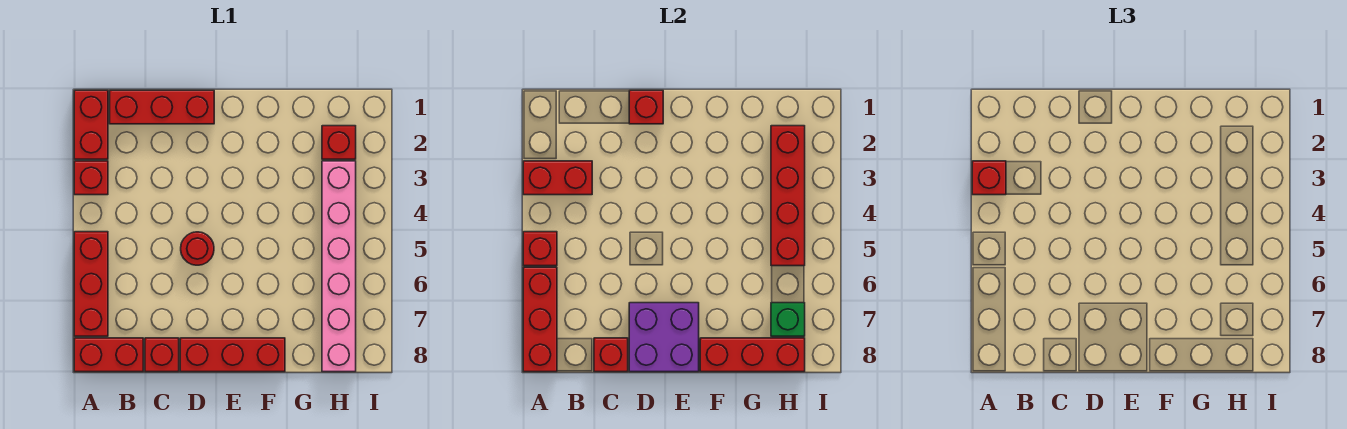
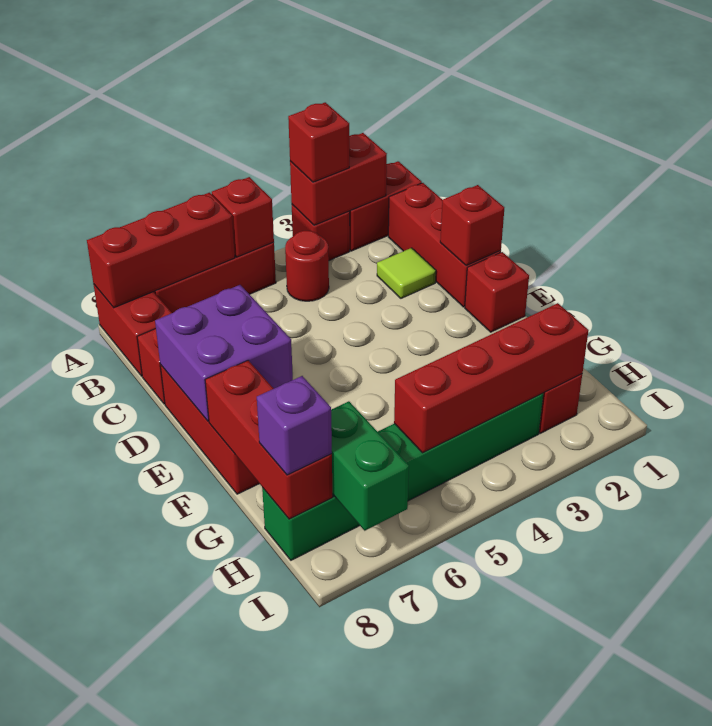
red 1x2 brick [523,161,592,195] -> red 1x2 brick turned to [290,133,387,225]
none -> lime 1x1 tile [377,248,436,298]
red 1x1 brick [594,338,628,372] -> red 1x1 brick moved to [465,252,529,332]
red 1x1 round brick [181,232,214,265] -> red 1x1 round brick moved to [285,231,329,301]
pink 1x6 brick [322,161,356,372] -> green 1x6 brick [262,393,543,560]
green 1x1 brick [771,303,805,336] -> green 1x2 brick [331,401,409,531]
none -> purple 1x1 brick [257,376,332,475]

